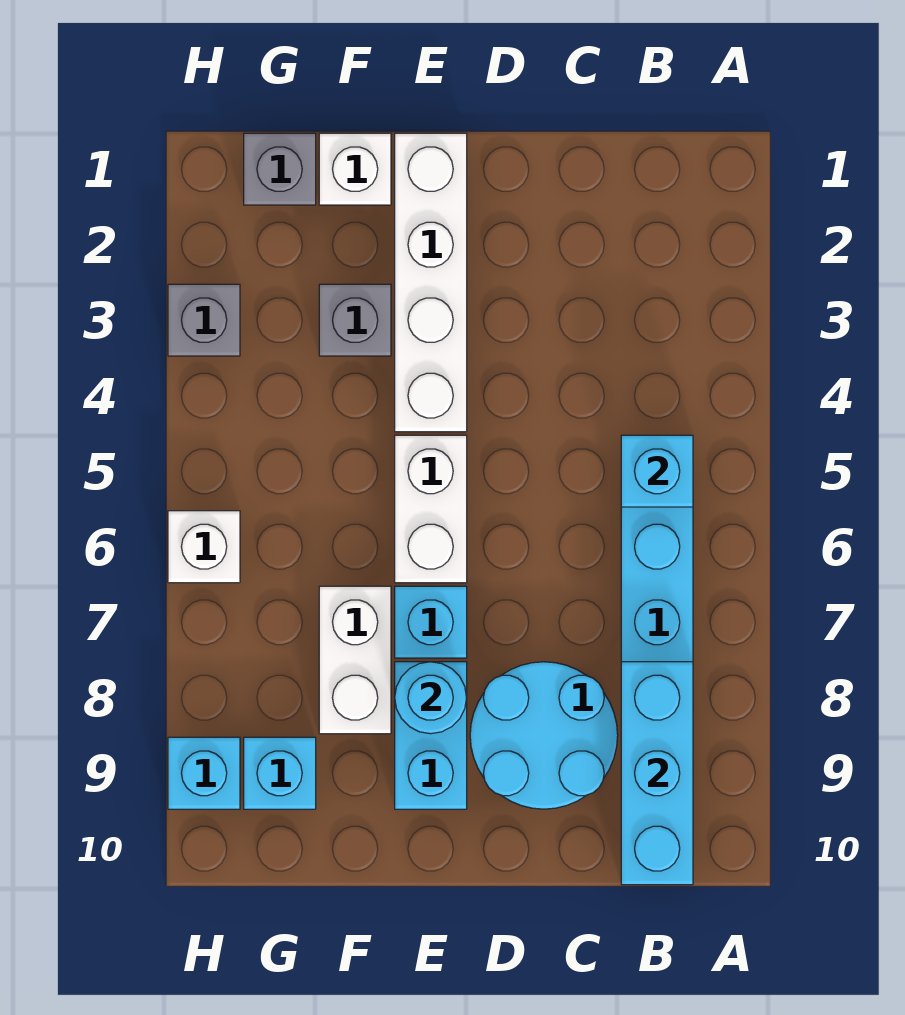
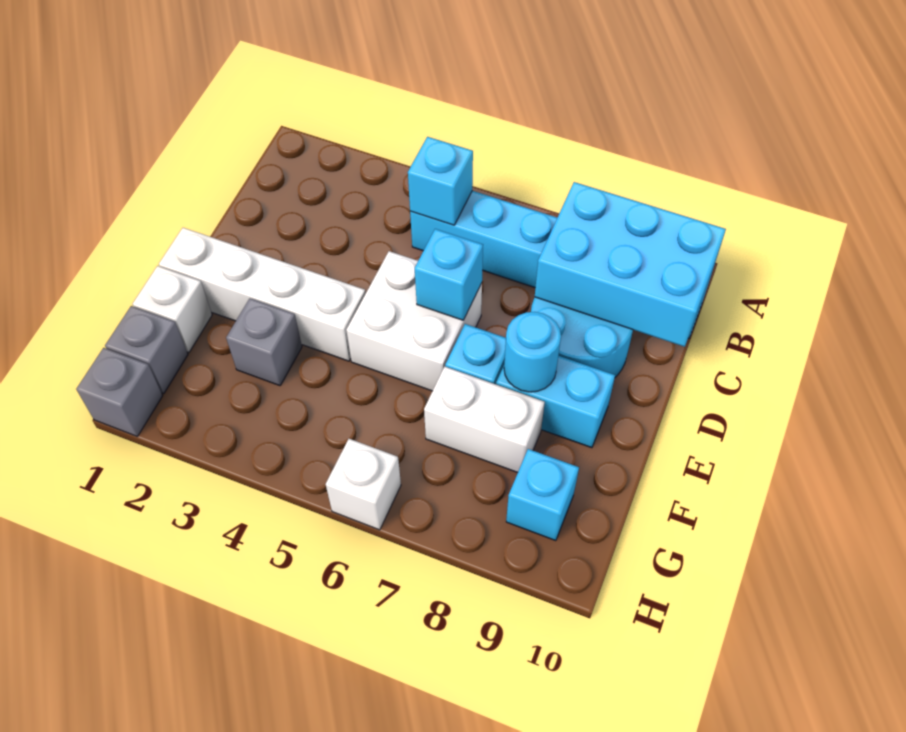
cyan 1x3 brick [621,662,693,885] -> cyan 2x3 brick [535,182,726,347]
white 1x2 brick [395,435,467,583] -> white 2x2 brick [346,251,482,391]
grey 1x1 brick [168,284,240,356] -> grey 1x1 brick moved to [76,348,163,436]
cyan 1x1 brick [168,737,240,809] -> cyan 1x1 brick moved to [415,229,483,320]

